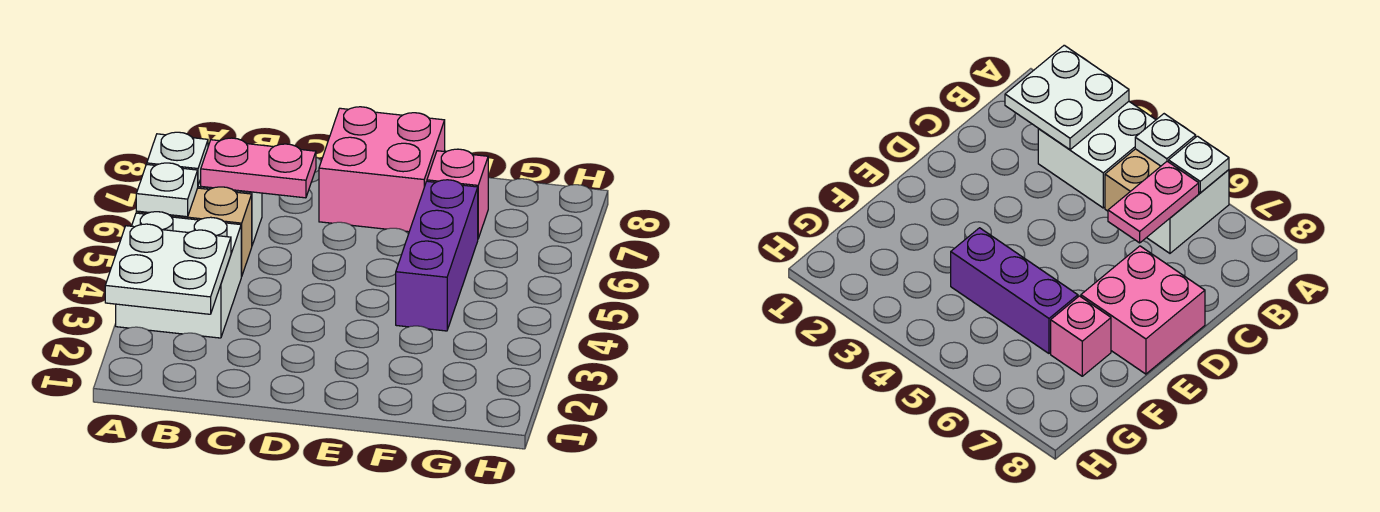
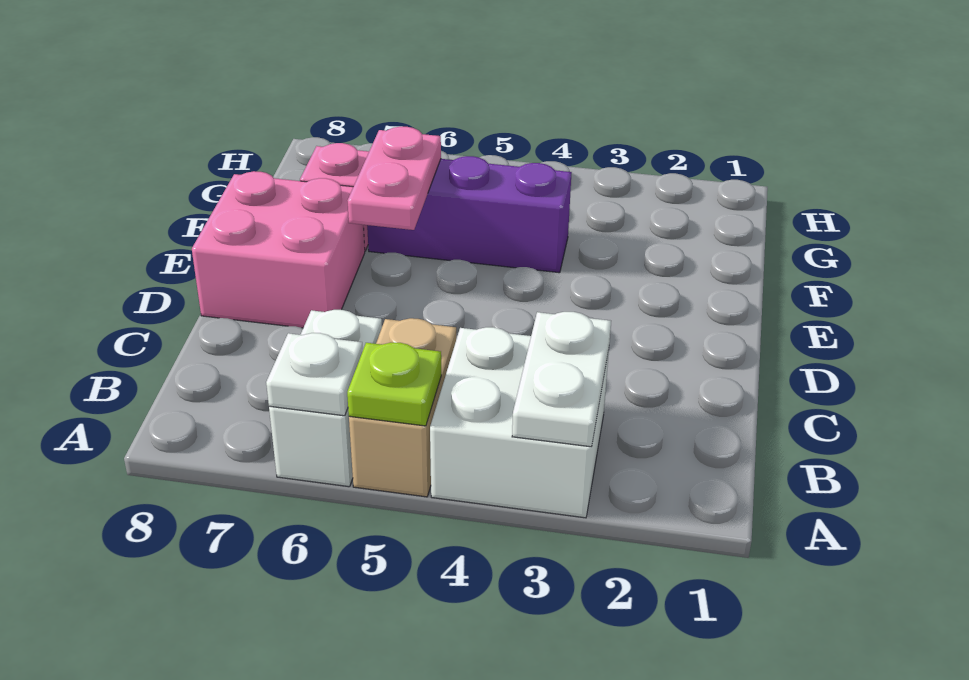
white 2x2 plate [105,224,231,314] -> white 1x2 plate [512,312,611,447]
white 1x1 plate [136,163,198,217] -> lime 1x1 plate [347,343,441,426]
pink 1x2 plate [201,138,316,198] -> pink 1x2 plate moved to [347,127,441,230]

